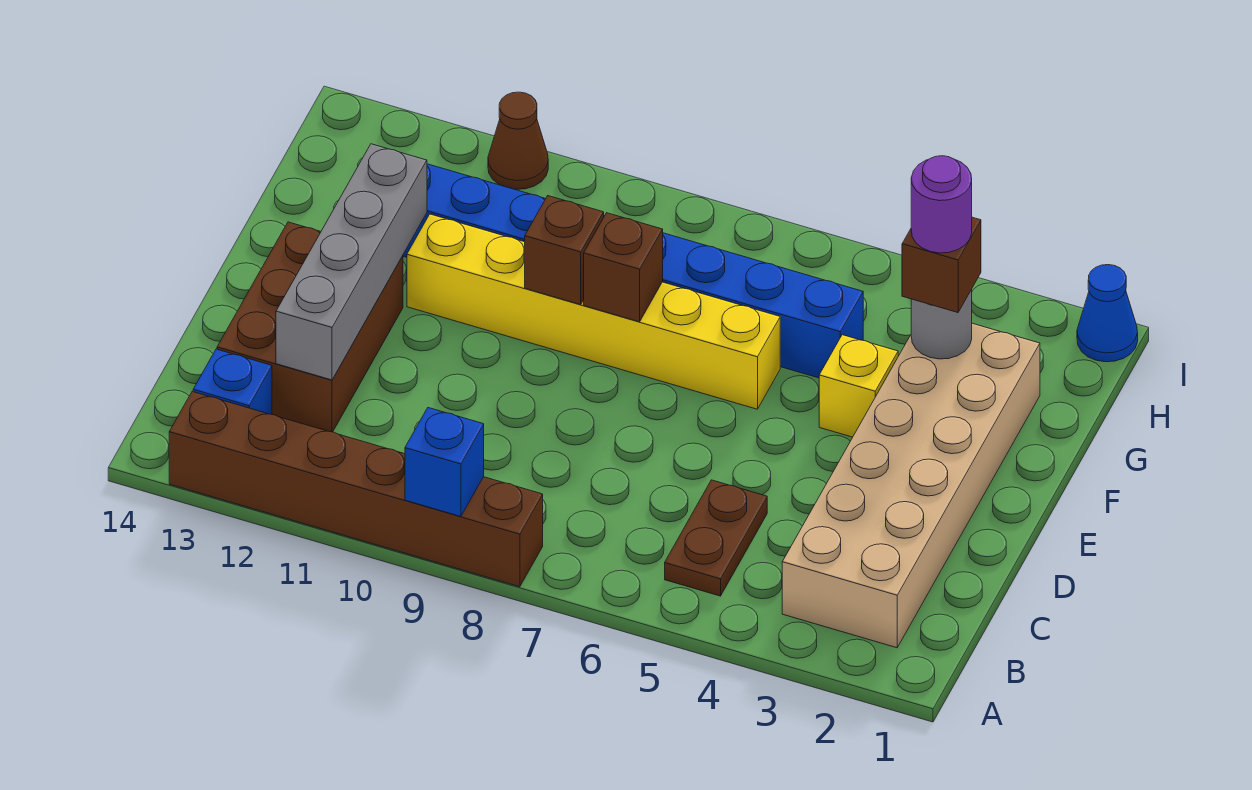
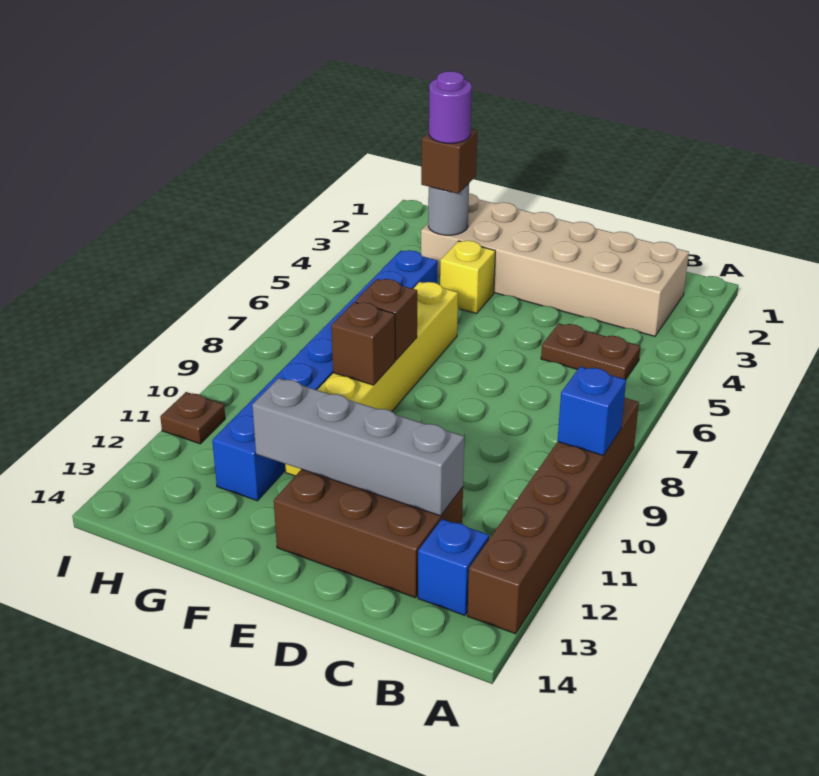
blue 1x1 cone [1077,265,1138,362] -> none
brown 1x1 cone [488,92,548,189] -> brown 1x1 plate [160,392,225,444]

